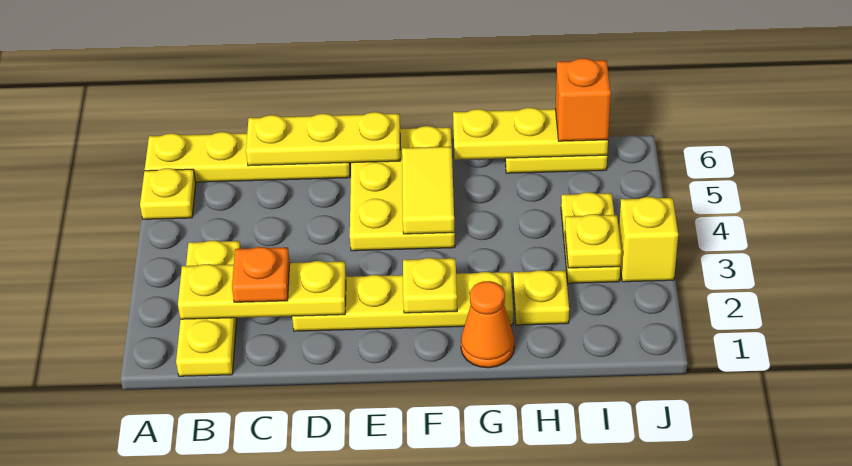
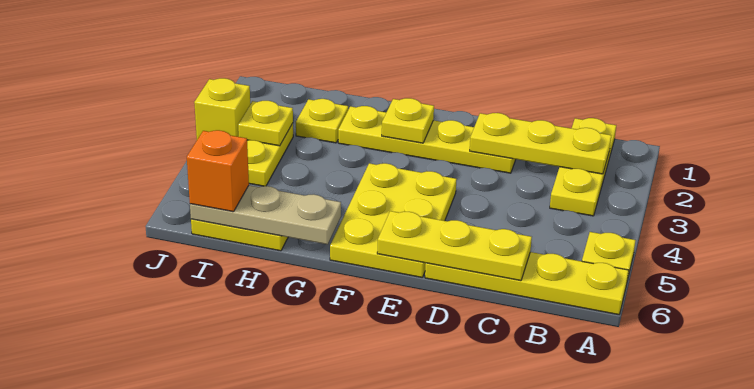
orange 1x1 plate [232,247,290,302] -> none
yellow 1x2 tile [402,147,455,234] -> none
orange 1x1 cone [461,281,514,368] -> none
yellow 1x3 plate [453,108,608,160] -> tan 1x3 plate [190,185,341,244]

